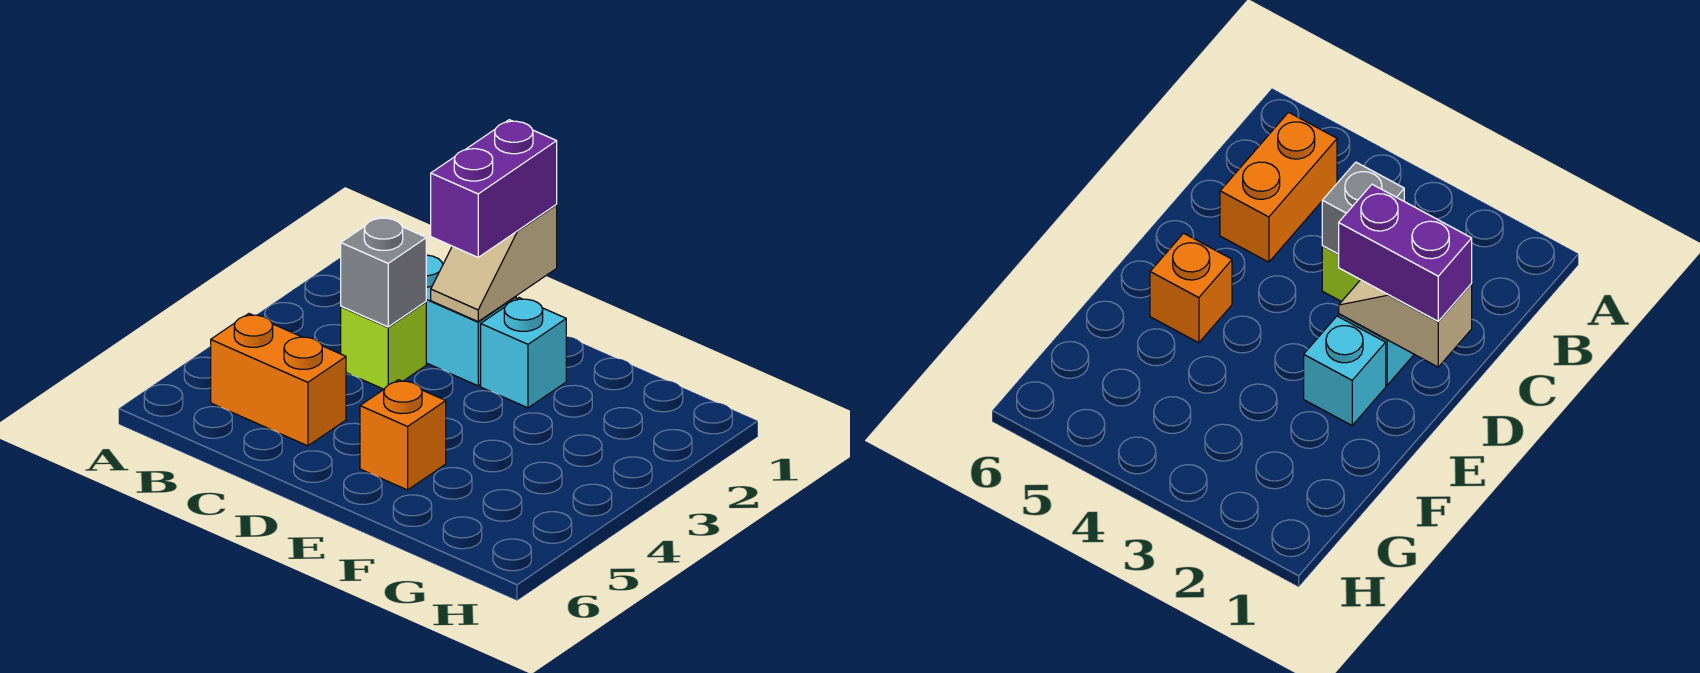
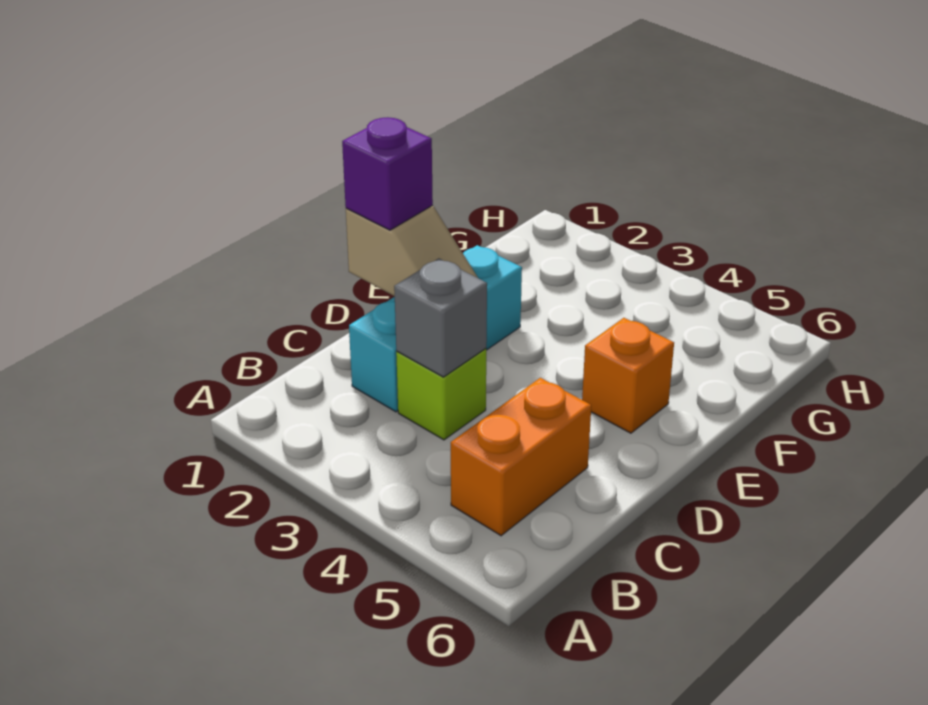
purple 1x2 brick [431,120,557,257] -> purple 1x1 brick [342,117,433,230]

